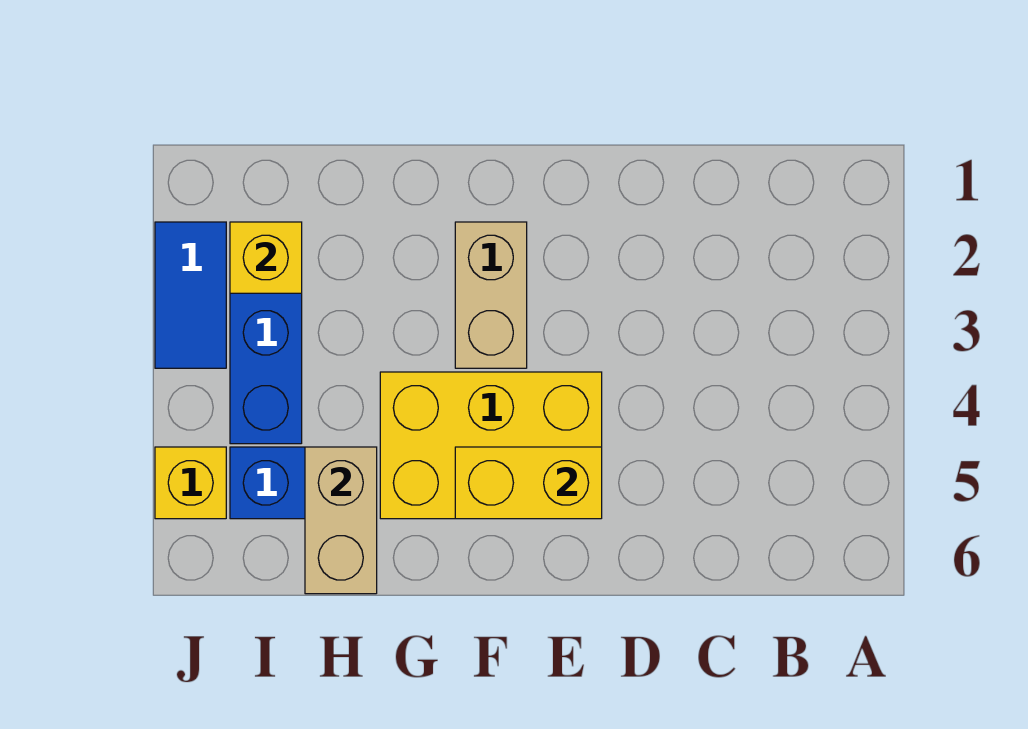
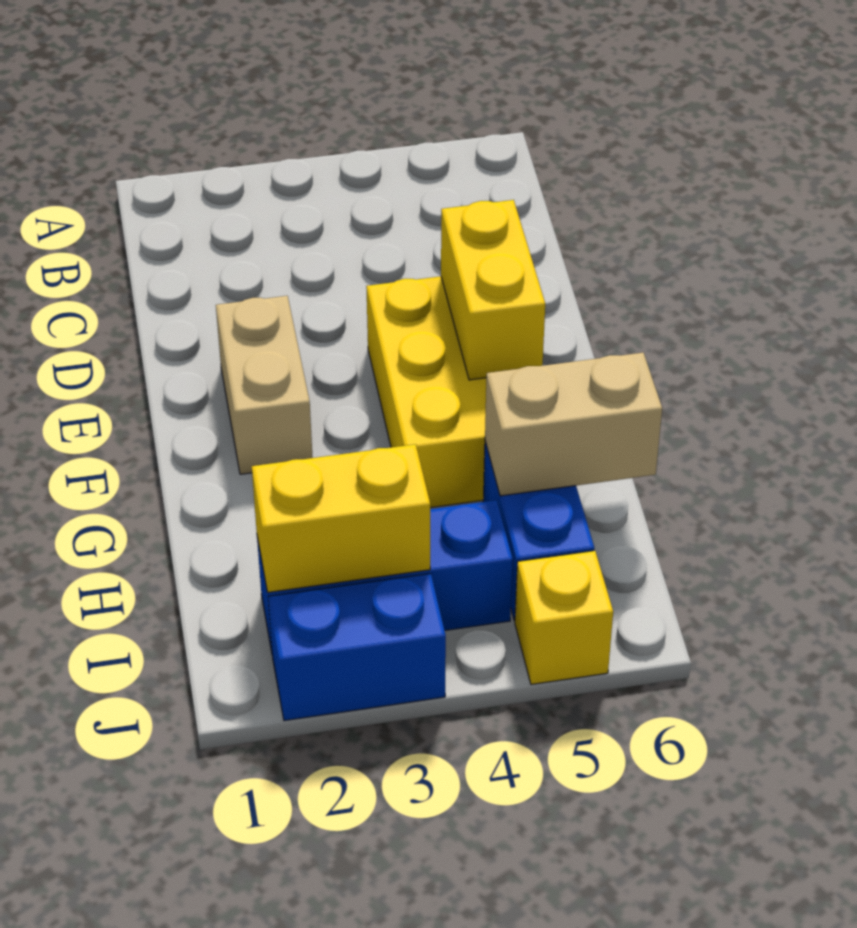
tan 1x2 brick [455,222,527,368] -> tan 1x2 brick turned to [216,296,313,474]
yellow 1x1 brick [230,222,302,293] -> yellow 1x2 brick [252,444,430,592]
blue 1x2 tile [155,222,226,368] -> blue 1x2 brick [268,574,446,721]

